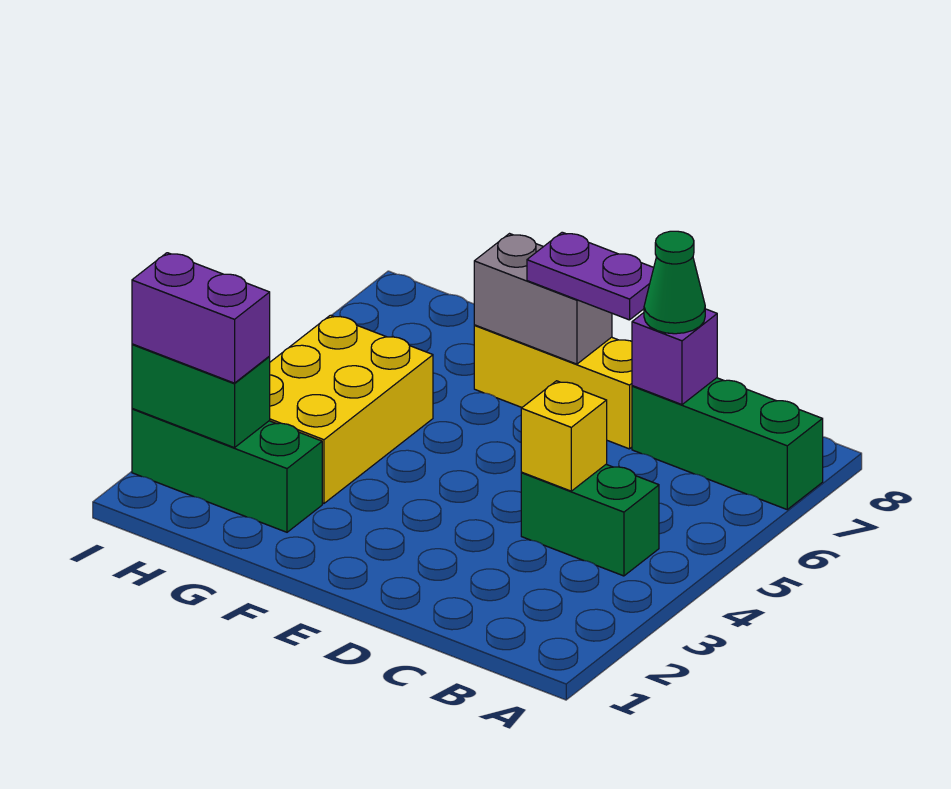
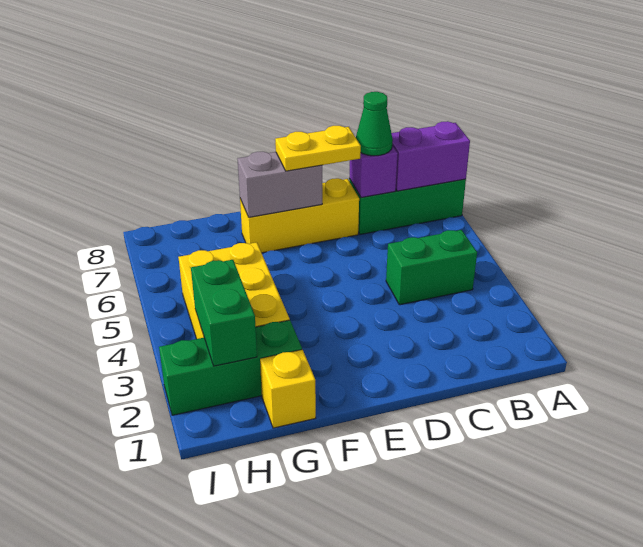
yellow 1x1 brick [521,381,607,491] -> yellow 1x1 brick moved to [260,350,316,428]
purple 1x2 plate [527,232,654,320] -> yellow 1x2 plate [275,126,361,171]
green 1x2 brick [132,344,270,448] -> green 1x2 brick turned to [191,260,257,366]
purple 1x2 brick [132,253,270,383] -> purple 1x2 brick moved to [392,121,470,191]

